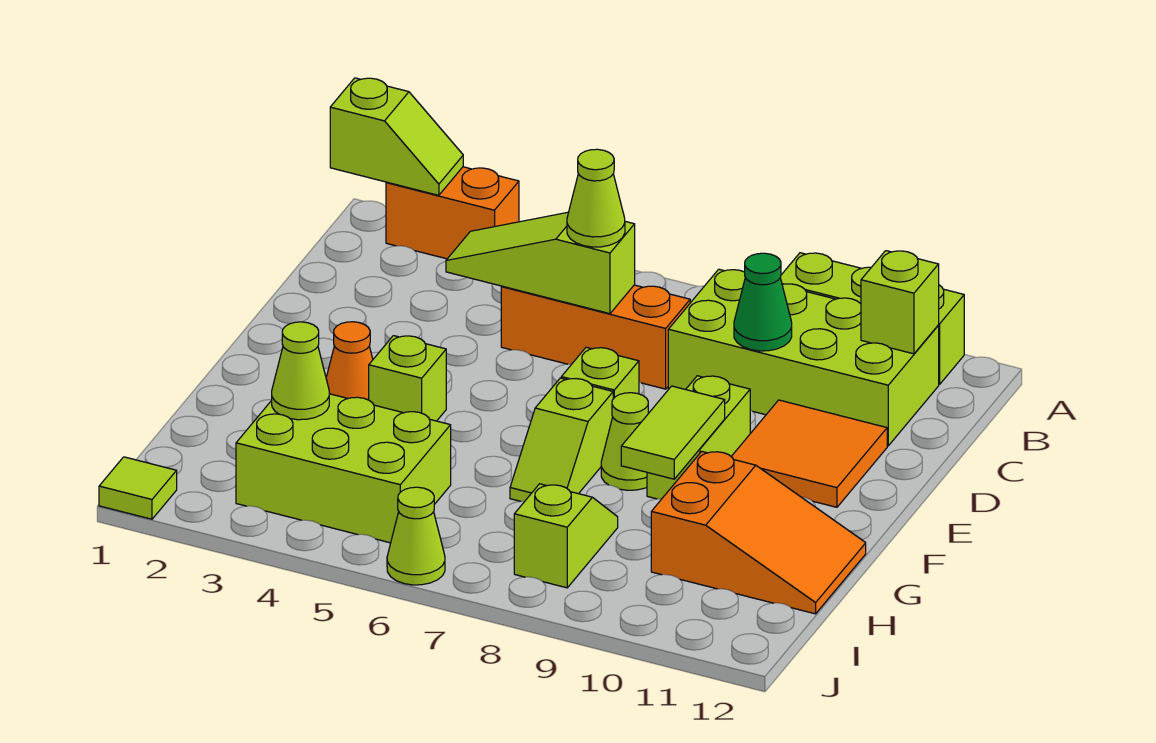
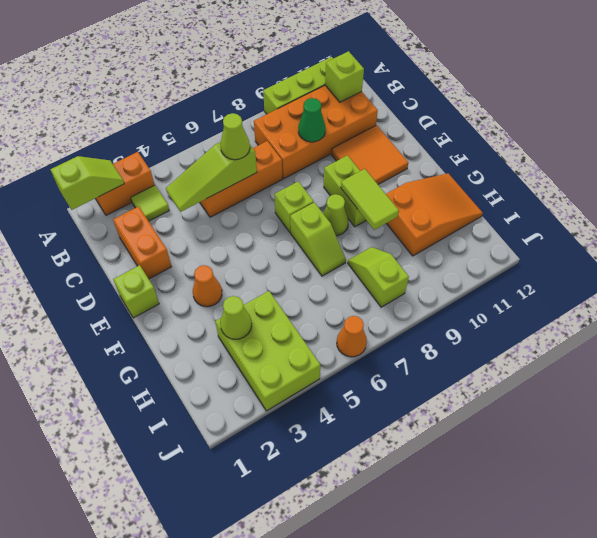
lime 2x4 brick [668,269,939,446] -> orange 2x4 brick [254,85,378,178]
none -> orange 1x2 brick [113,206,172,279]
lime 1x1 brick [369,336,446,421] -> lime 1x1 brick moved to [113,265,159,318]
lime 2x3 brick [236,394,451,543] -> lime 2x3 brick turned to [215,291,320,411]
lime 1x1 tile [99,457,177,519] -> lime 1x1 tile moved to [131,185,169,221]
lime 1x1 cone [387,487,445,585] -> orange 1x1 cone [337,316,367,357]

